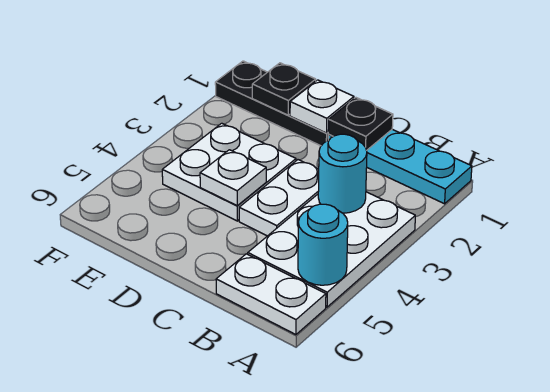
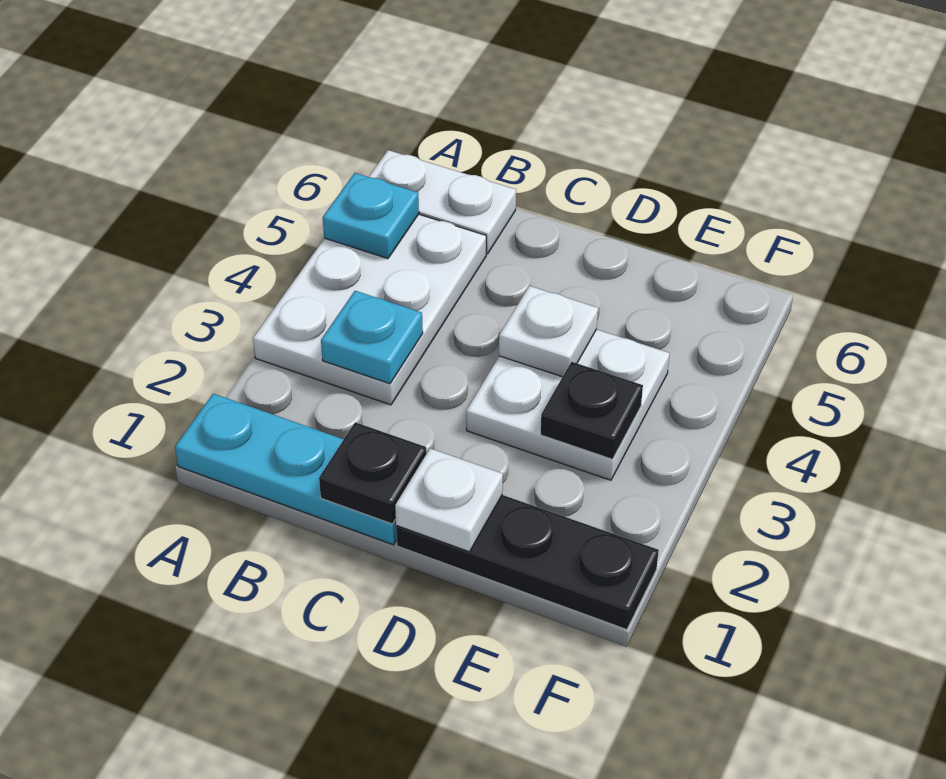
cyan 1x1 round brick [298,204,348,285] -> cyan 1x1 plate [323,173,419,259]
cyan 1x1 round brick [318,134,367,213] -> cyan 1x1 plate [321,291,423,384]
white 1x2 plate [239,160,319,236] -> none
black 1x1 plate [252,63,316,115] -> black 1x1 plate moved to [541,362,643,459]

